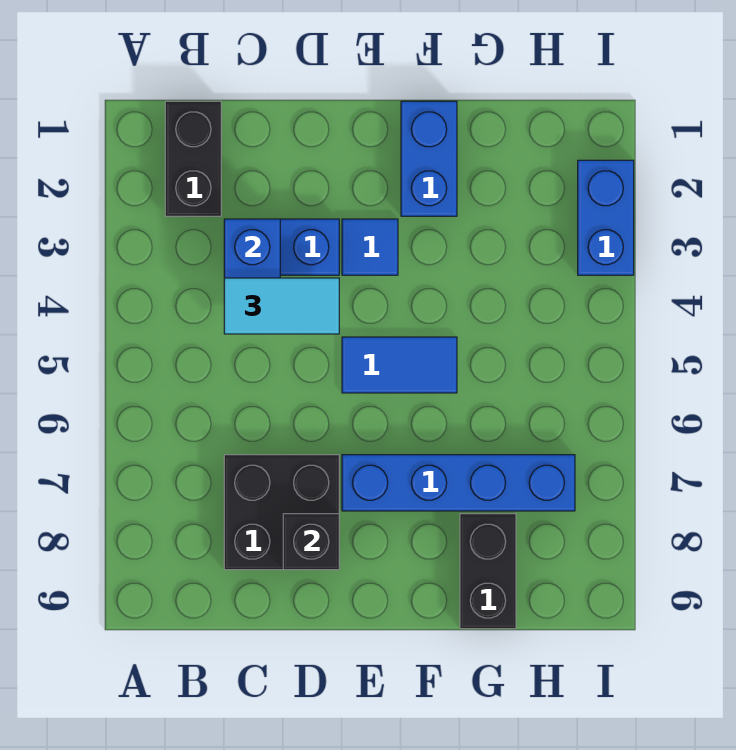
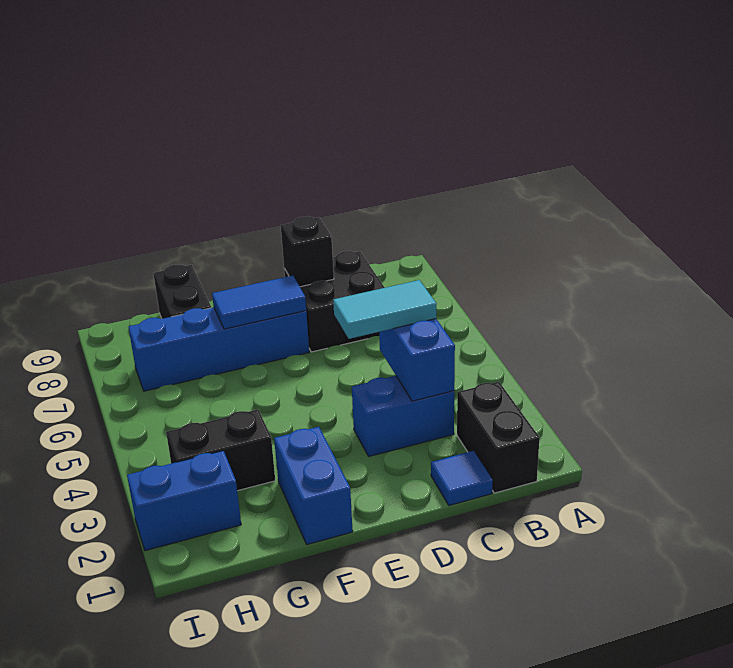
blue 1x1 tile [342,219,398,275] -> blue 1x1 tile moved to [431,451,493,505]
blue 1x2 tile [342,337,457,393] -> blue 1x2 tile moved to [212,276,306,329]
none -> black 1x2 brick [166,410,275,491]
blue 1x2 brick [578,160,634,275] -> blue 1x2 brick turned to [127,451,241,551]

